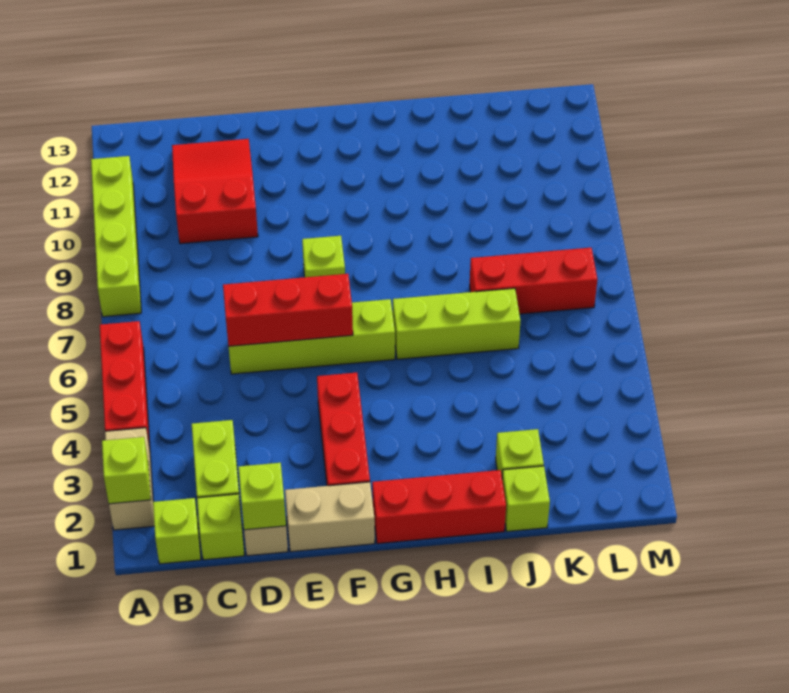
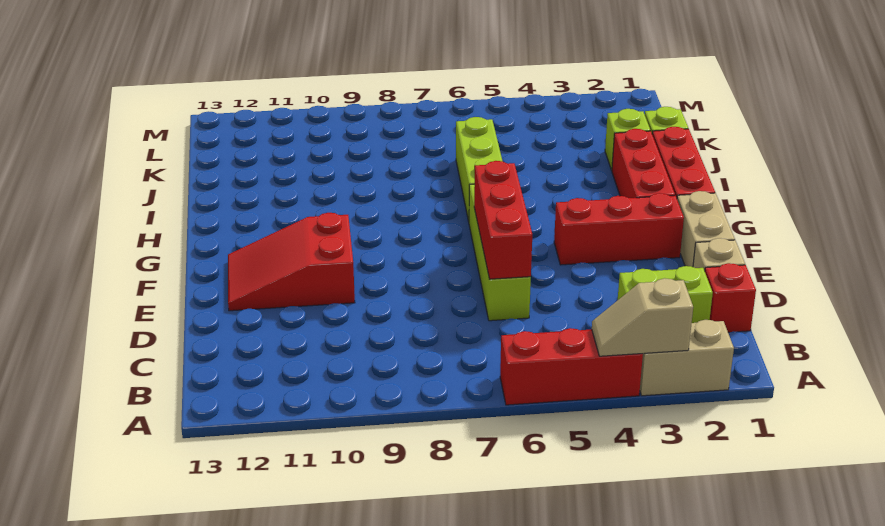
lime 1x1 brick [102,437,151,504] -> none
none -> tan 1x2 slope [592,278,693,356]
lime 1x4 brick [91,156,141,317] -> none
lime 1x1 brick [153,498,201,564] -> none
lime 1x1 brick [197,494,244,560] -> red 1x1 brick [705,263,756,332]
red 2x3 slope [172,139,258,244] -> red 2x3 slope moved to [228,213,355,311]
lime 1x1 brick [238,463,286,530] -> none
lime 1x1 brick [302,236,345,277] -> none
red 1x3 brick [470,248,597,314] -> red 1x3 brick moved to [612,129,675,198]

